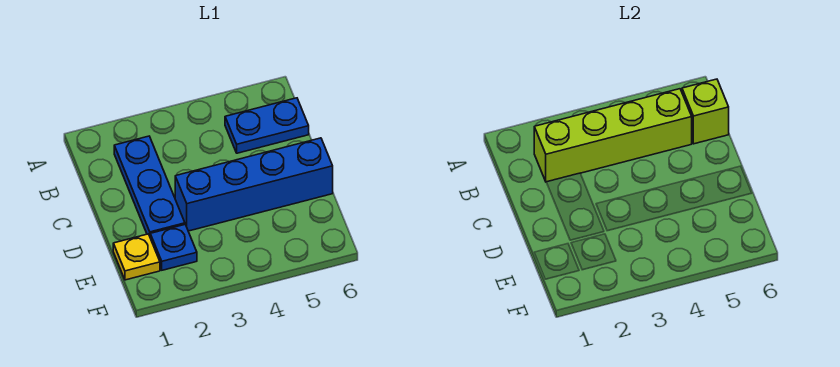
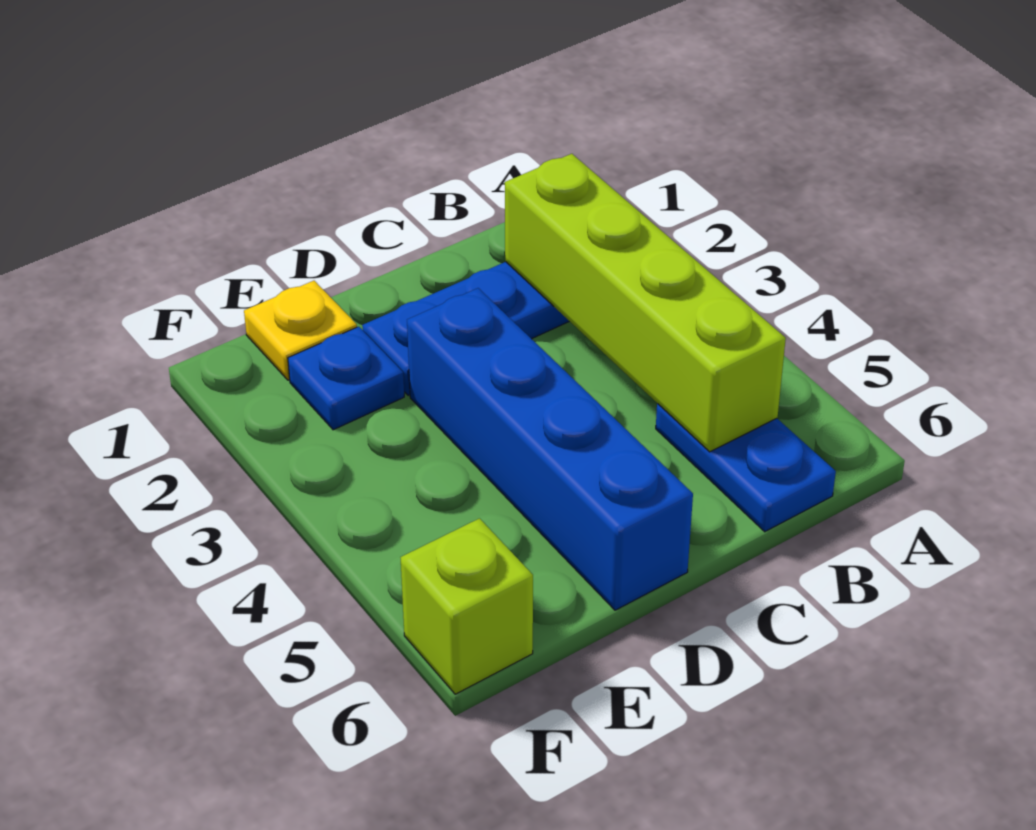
lime 1x1 brick [682,79,729,144] -> lime 1x1 brick moved to [400,518,533,694]

